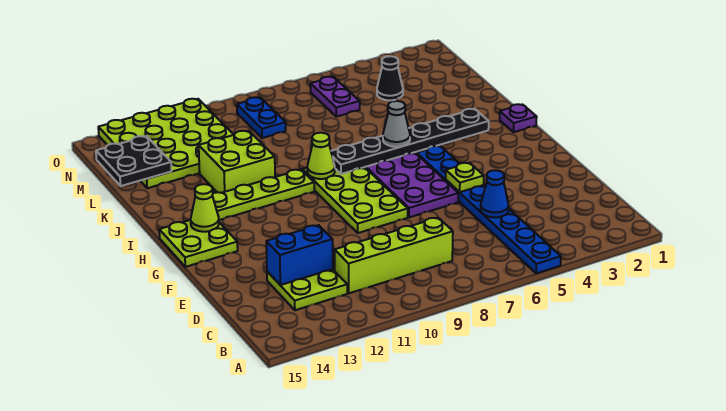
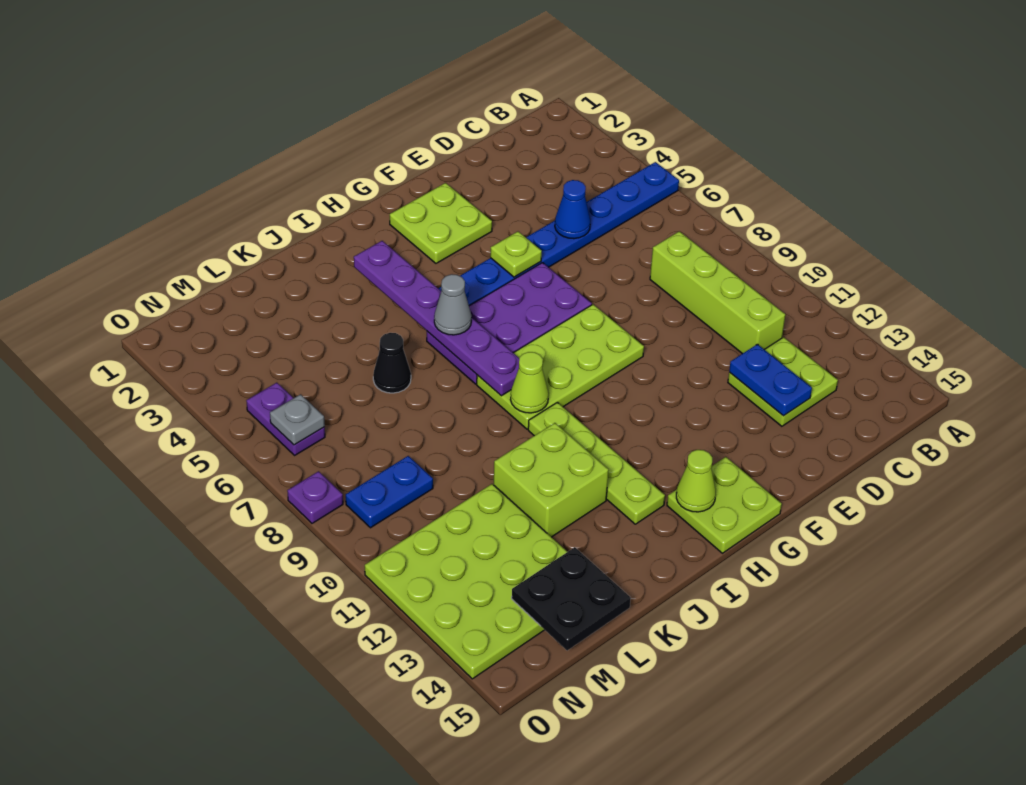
blue 1x2 brick [266,225,333,285] -> blue 1x2 plate [729,344,812,416]
none -> lime 2x2 plate [390,183,492,263]
purple 1x1 plate [500,104,537,132] -> purple 1x1 plate moved to [287,471,343,523]
black 1x6 plate [331,109,489,174] -> purple 1x6 plate [354,241,519,396]
black 1x1 cone [377,56,403,100] -> black 1x1 cone moved to [373,333,411,393]
purple 1x2 plate [310,77,360,117] -> purple 1x2 plate turned to [246,383,325,455]
none -> grey 1x1 plate [270,394,325,445]

